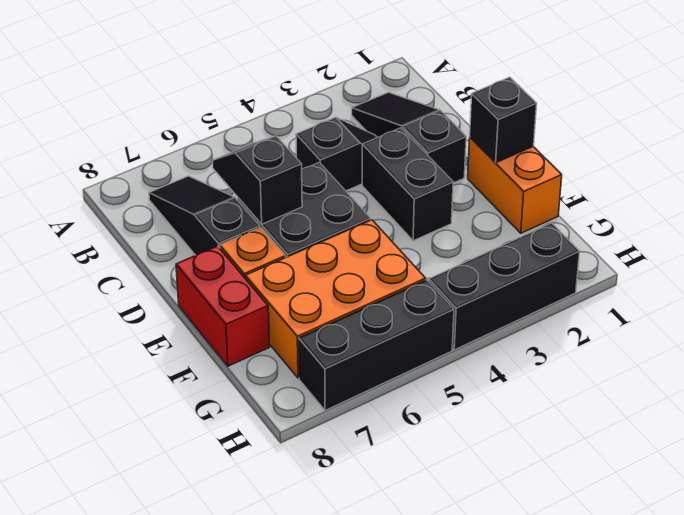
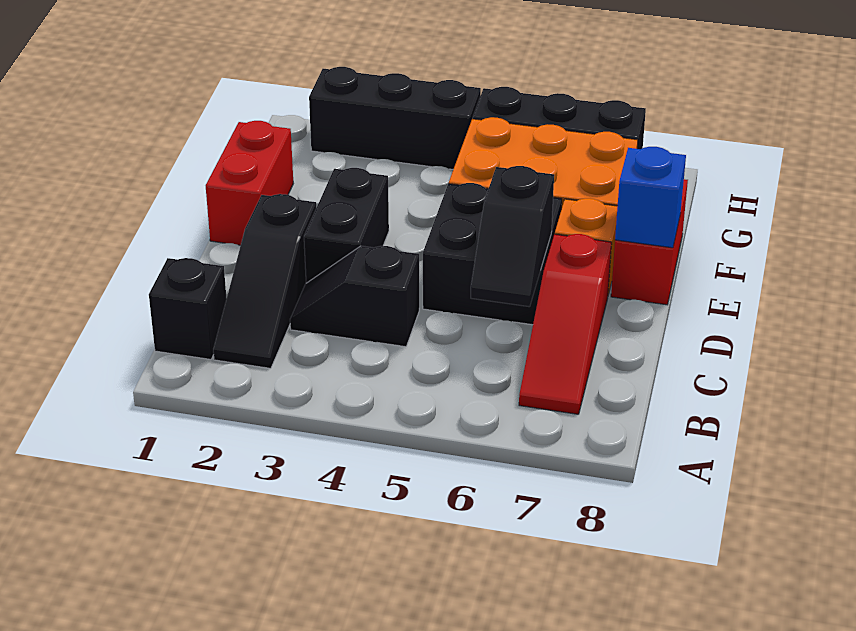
black 1x3 slope [149,176,260,255] -> red 1x3 slope [519,234,612,414]
orange 1x2 brick [468,137,562,233] -> red 1x2 brick [206,121,293,245]
black 1x1 brick [470,77,537,163] -> black 1x1 brick moved to [149,258,227,359]
none -> blue 1x1 brick [615,147,686,248]

